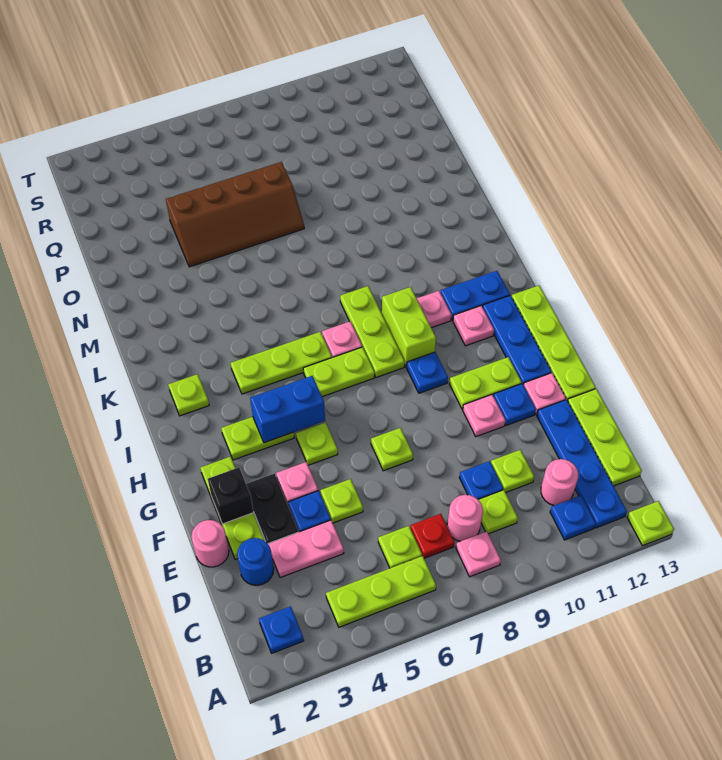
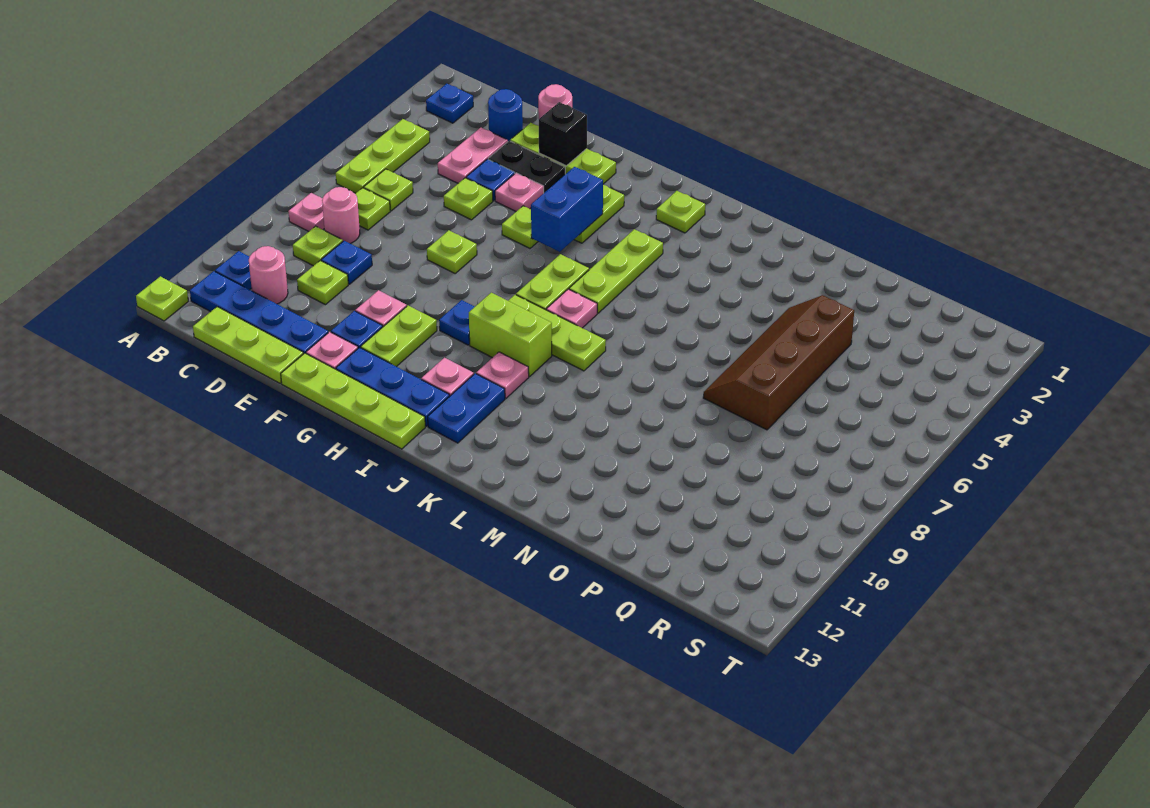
red 1x1 plate [410,514,454,558] -> lime 1x1 plate [355,188,390,230]

